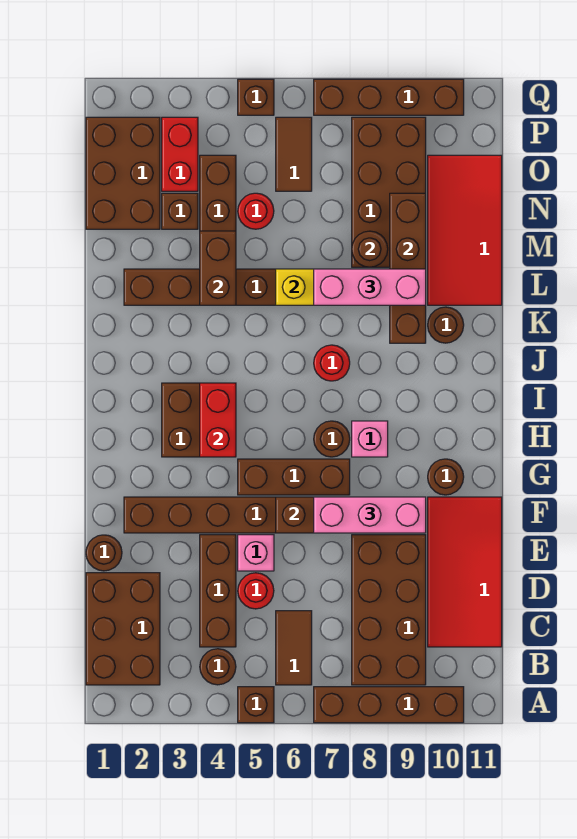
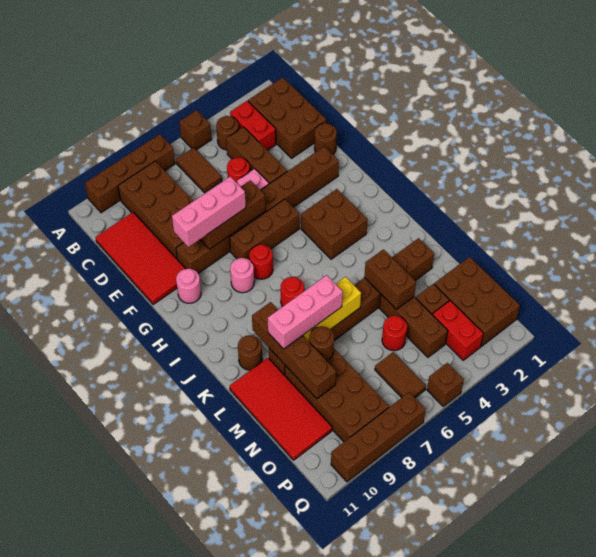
brown 1x1 round brick [428,459,464,495] -> pink 1x1 round brick [176,269,201,303]
red 1x2 brick [200,383,236,457] -> red 1x2 brick moved to [230,101,276,150]
brown 1x1 round brick [314,421,350,457] -> red 1x1 round brick [249,245,273,279]
pink 1x1 brick [352,421,388,457] -> pink 1x1 round brick [230,258,254,293]

